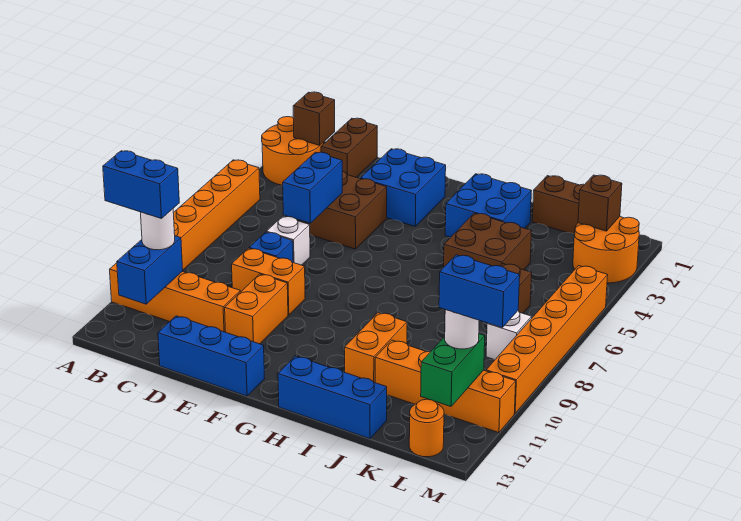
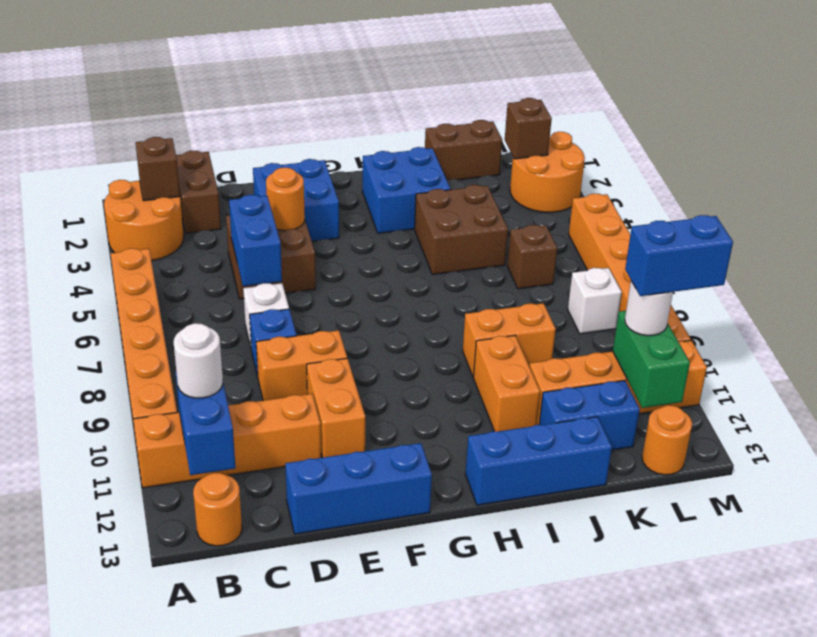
blue 1x2 brick [103,151,179,219] -> blue 1x2 brick moved to [539,380,640,450]
none -> orange 1x1 round brick [193,473,242,546]
none -> orange 1x1 round brick [266,168,305,231]
none -> orange 1x2 brick [463,303,556,377]

